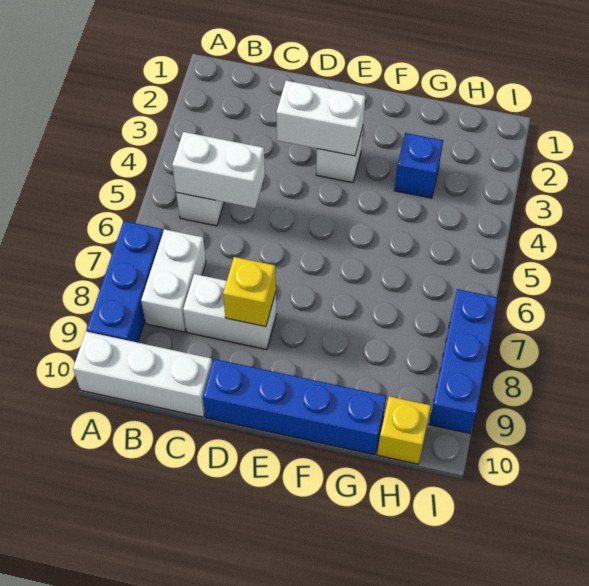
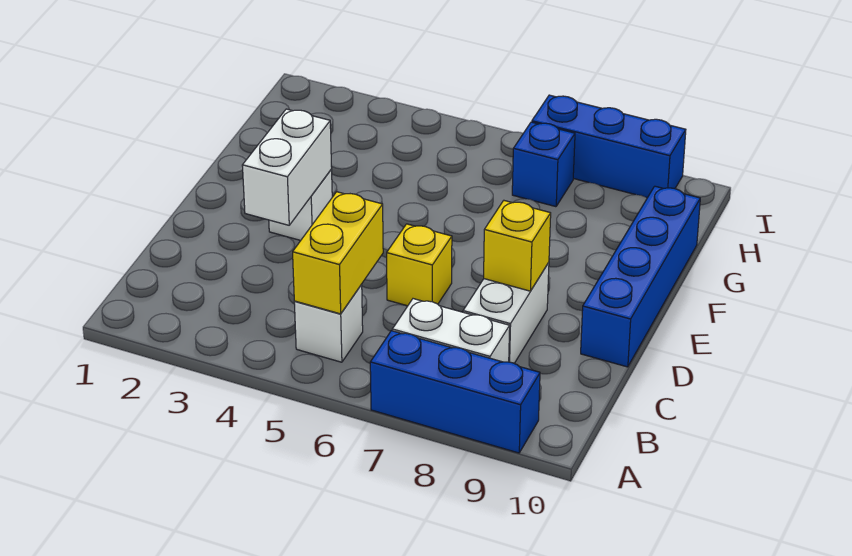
white 1x3 brick [73,332,212,417] -> none
white 1x2 brick [172,132,265,208] -> yellow 1x2 brick [293,192,383,314]
blue 1x1 brick [394,133,443,198] -> blue 1x1 brick moved to [512,122,575,207]
yellow 1x1 brick [377,396,431,464] -> yellow 1x1 brick moved to [387,224,452,306]

